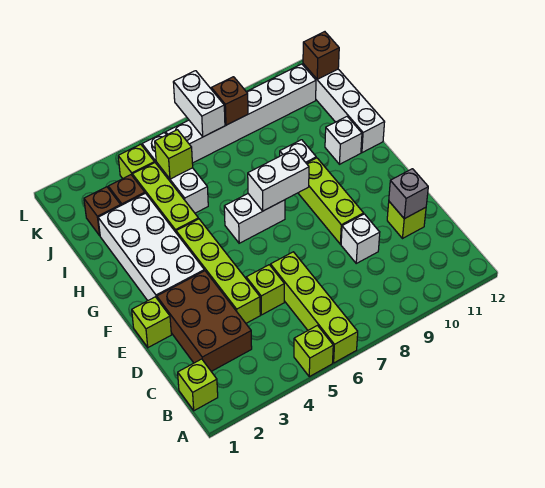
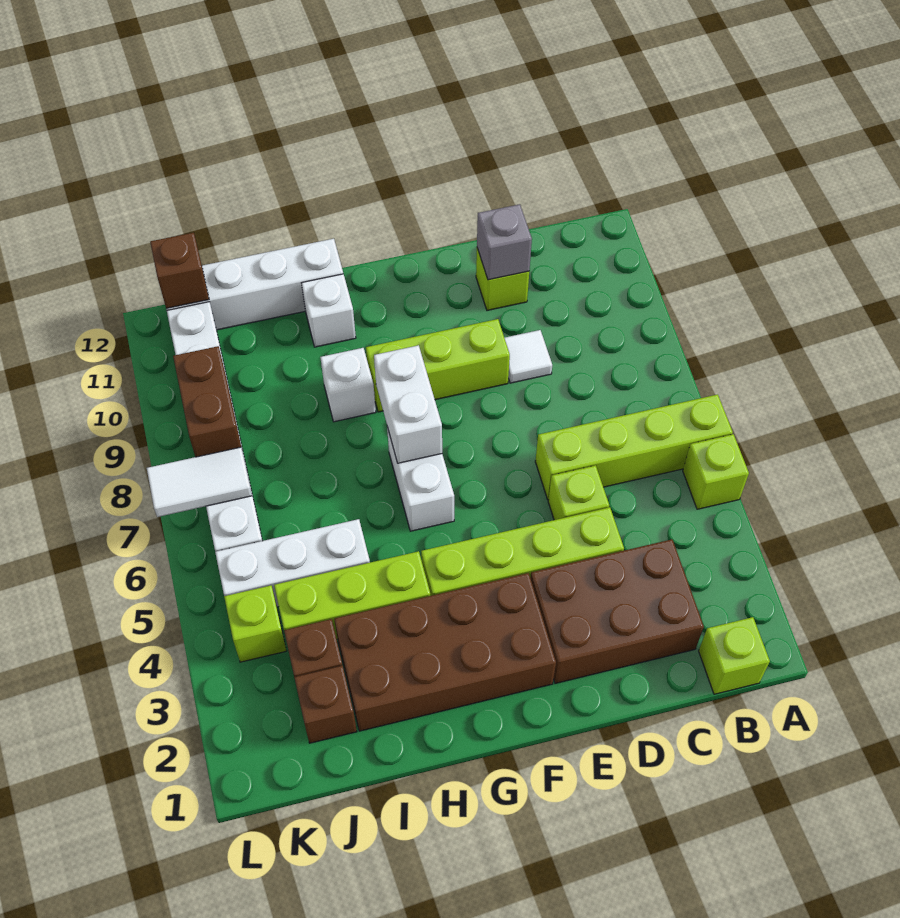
white 1x1 brick [341,214,380,263] -> white 1x1 tile [505,330,552,383]
lime 1x1 brick [132,297,171,347] -> none
white 2x4 brick [98,193,204,301] -> brown 2x4 brick [334,573,556,731]
lime 1x1 brick [155,130,193,179] -> none
white 1x2 brick [173,71,225,137] -> white 1x2 tile [147,447,252,517]
brown 1x1 brick [211,77,248,125] -> brown 1x2 brick [173,346,241,457]

